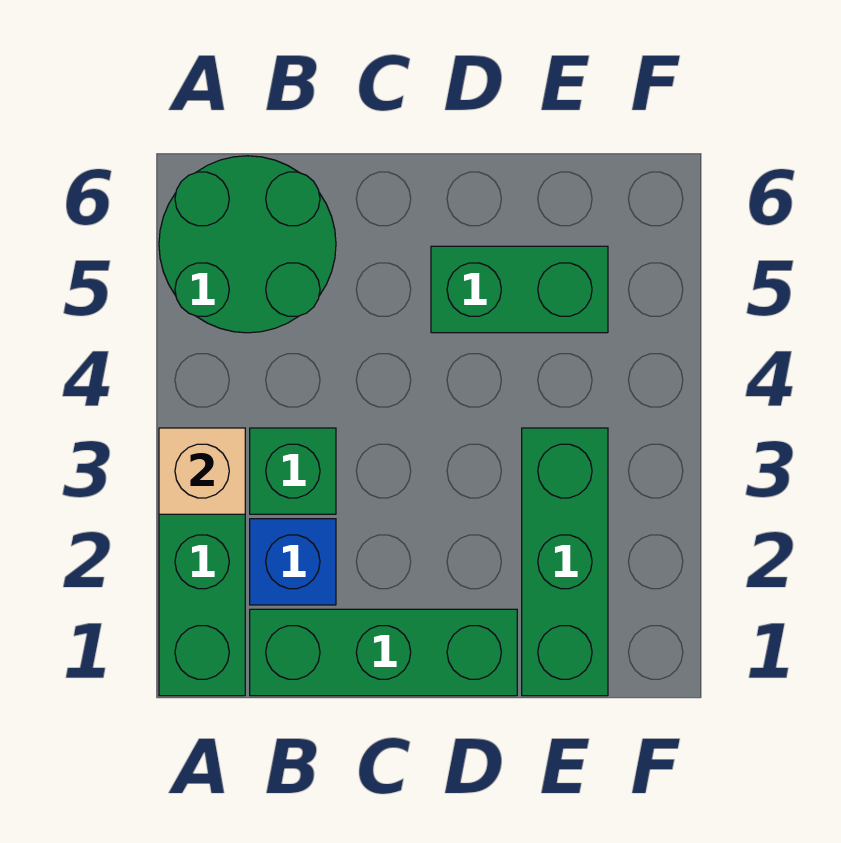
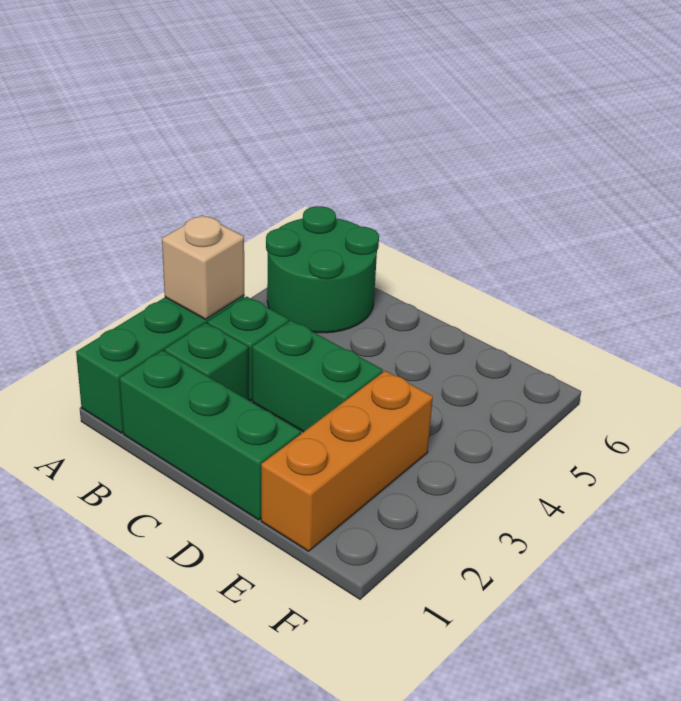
blue 1x1 brick [250,519,336,605] -> green 1x1 brick [165,323,248,400]
green 1x2 brick [431,246,608,333] -> green 1x2 brick moved to [252,320,383,432]
green 1x3 brick [522,428,608,696] -> orange 1x3 brick [261,371,433,551]

